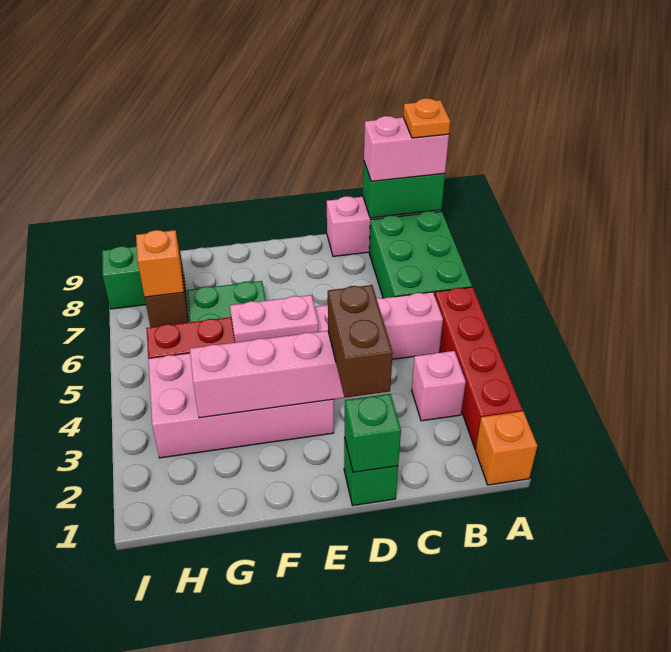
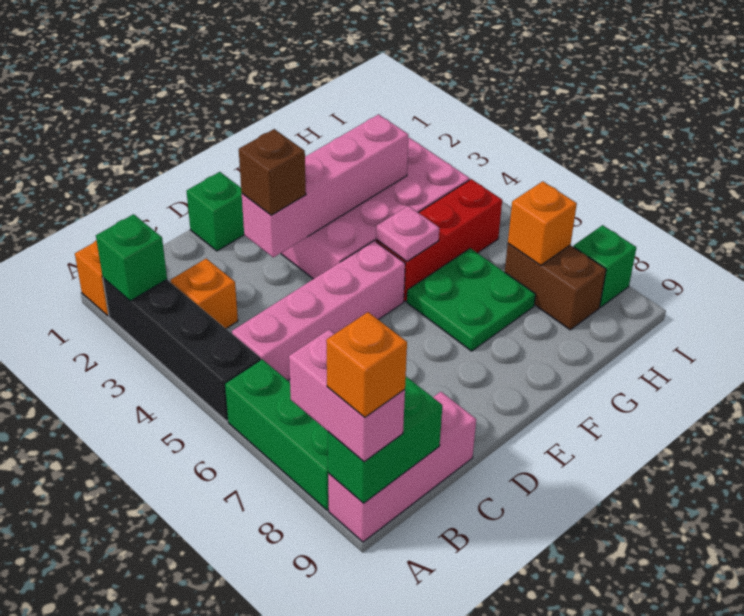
red 1x4 brick [435,287,523,449] -> black 1x4 brick [103,278,261,421]
green 2x3 brick [369,211,472,298] -> green 1x3 brick [225,359,329,510]
pink 1x2 brick [364,116,449,181] -> pink 1x2 brick turned to [289,330,405,462]
orange 1x1 plate [403,98,450,138] -> orange 1x1 brick [326,312,407,417]
pink 1x1 brick [412,351,466,421] -> orange 1x1 brick [171,259,238,328]
green 1x1 brick [345,394,401,472] -> green 1x1 brick moved to [96,214,167,301]
brown 1x2 brick [328,285,393,398] -> brown 1x1 brick [239,129,306,215]
pink 1x2 plate [230,295,319,342] -> pink 1x1 plate [376,206,439,261]

